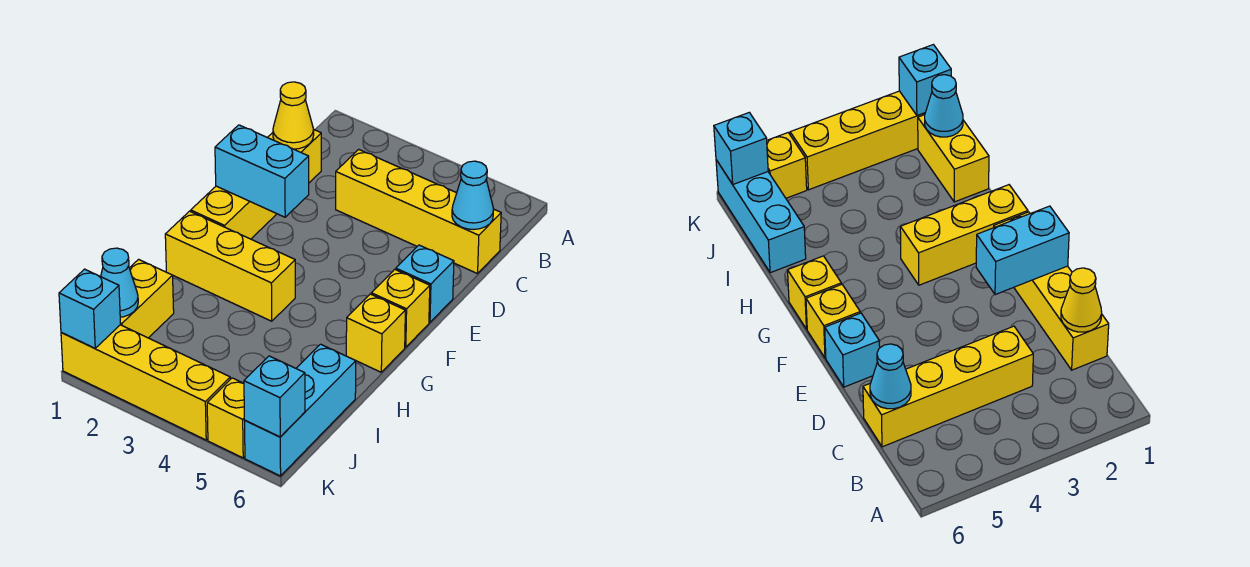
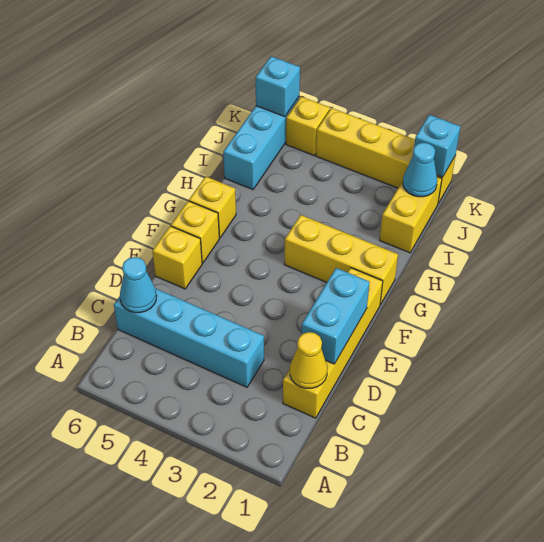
yellow 1x4 brick [336,149,501,274] -> cyan 1x4 brick [114,288,264,387]
cyan 1x2 brick [215,125,309,217] -> cyan 1x2 brick turned to [301,268,370,364]
cyan 1x1 brick [396,245,454,322] -> yellow 1x1 brick [152,226,202,289]

